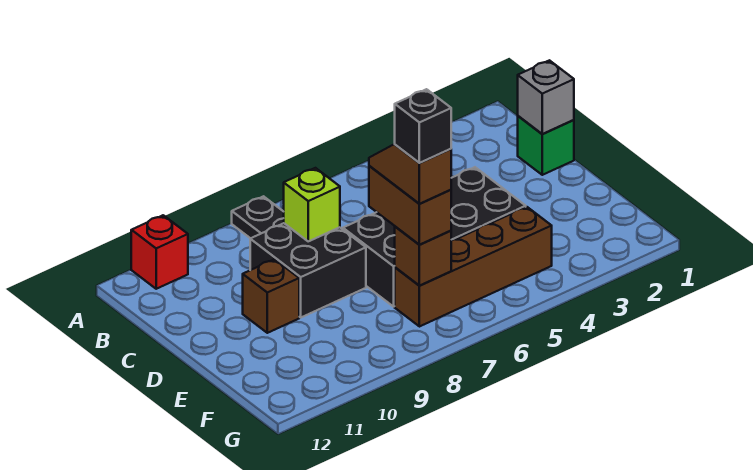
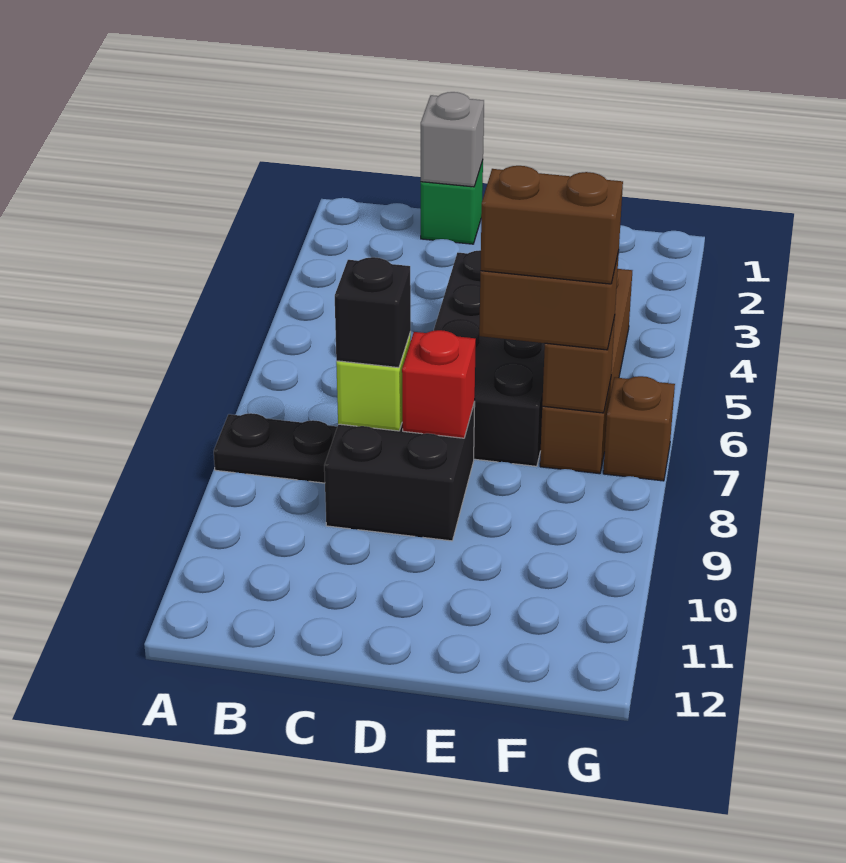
red 1x1 brick [131,215,188,289] -> red 1x1 brick moved to [402,330,476,438]
brown 1x1 brick [243,259,299,333] -> brown 1x1 brick moved to [603,376,675,481]
brown 1x2 slope [369,144,451,204] -> brown 1x2 brick [480,166,623,284]
black 1x1 brick [395,89,451,163] -> black 1x1 brick moved to [335,257,411,368]

